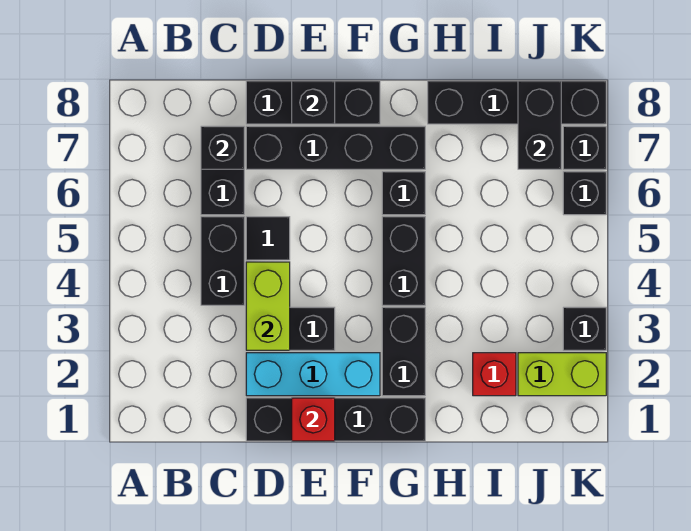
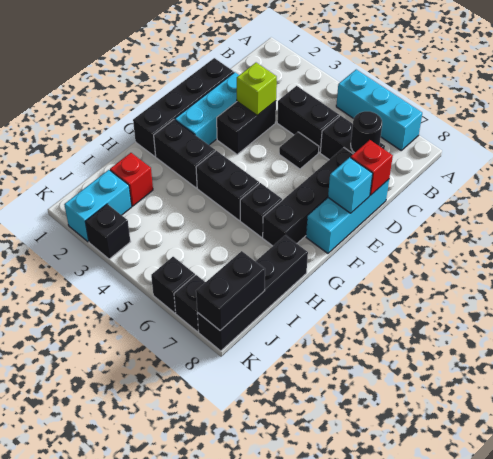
none -> cyan 1x3 brick [336,70,422,150]
black 1x1 brick [201,126,244,169] -> black 1x1 round brick [351,111,382,153]
lime 1x2 brick [246,262,290,350] -> lime 1x1 brick [237,63,277,115]
black 1x3 brick [246,81,380,124] -> cyan 1x3 brick [306,179,389,253]
red 1x1 brick [292,398,335,441] -> red 1x1 brick moved to [351,140,393,195]
black 1x1 brick [292,81,335,124] -> cyan 1x1 brick [328,157,373,213]
lime 1x2 brick [518,353,606,396] -> cyan 1x2 brick [64,170,132,242]
black 1x2 brick [518,81,561,169] -> black 1x2 brick turned to [196,251,265,330]

